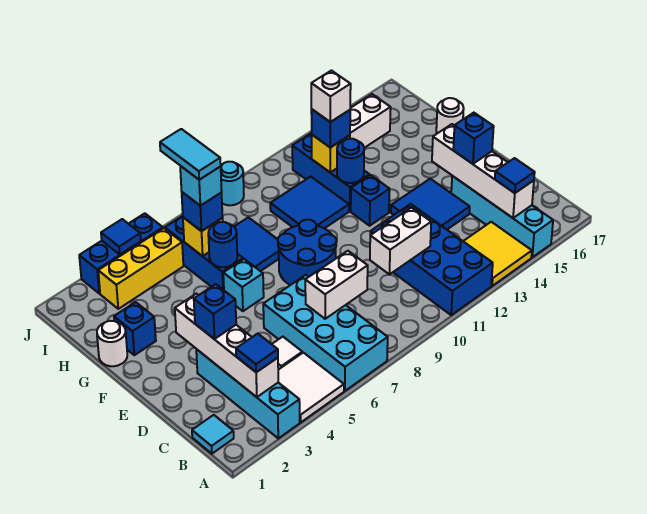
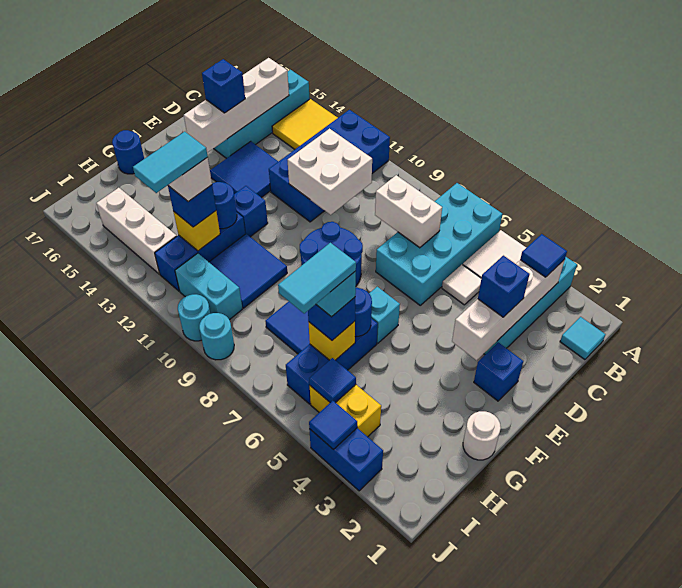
blue 1x1 tile [495,158,535,193] -> blue 1x1 tile moved to [309,358,356,403]
white 1x2 brick [370,208,431,274] -> white 2x2 brick [288,129,372,215]
blue 1x1 brick [114,302,156,355] -> blue 1x1 brick moved to [474,342,523,401]
white 1x1 round brick [436,98,464,134] -> blue 1x1 round brick [112,130,144,174]
none -> cyan 1x2 tile [133,132,208,193]
yellow 1x3 brick [98,228,183,309] -> yellow 1x2 brick [310,385,381,437]
none -> cyan 1x2 brick [175,253,242,320]
blue 1x3 brick [79,213,163,293] -> blue 1x2 brick [309,428,383,491]
none -> cyan 1x1 round brick [178,294,210,341]

